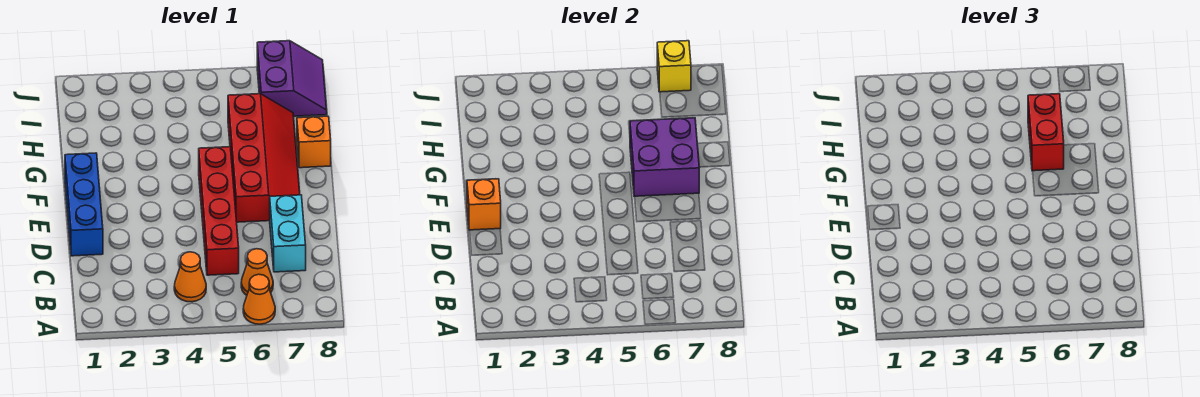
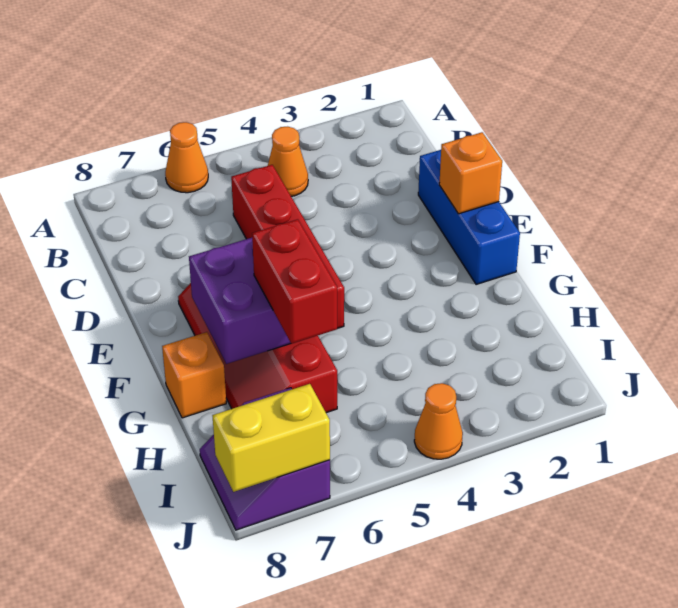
orange 1x1 cone [241,249,273,295] -> orange 1x1 cone moved to [414,383,463,459]
cyan 1x2 brick [270,195,306,272] -> none
yellow 1x1 brick [657,41,691,92] -> yellow 1x2 brick [212,384,330,492]

